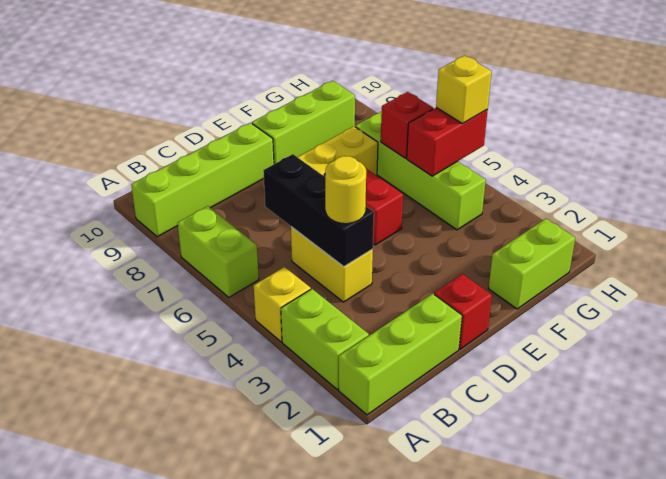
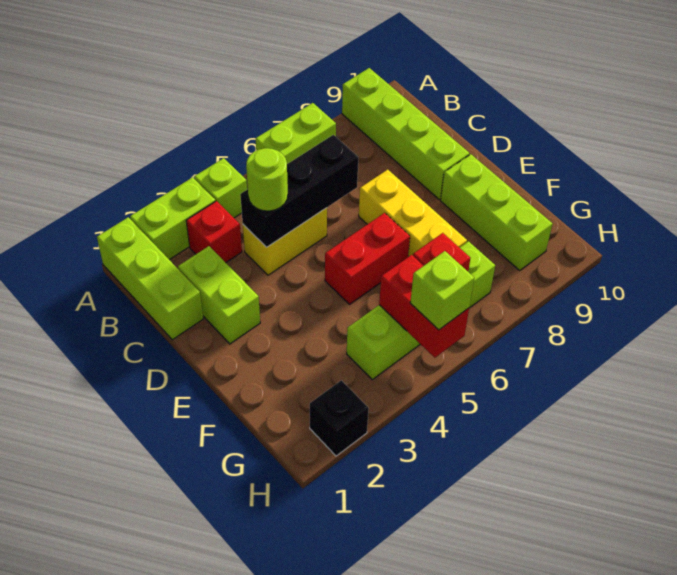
yellow 1x1 brick [254,267,311,342] -> lime 1x1 brick [194,158,247,218]
yellow 1x1 round brick [325,156,366,224] -> lime 1x1 round brick [246,148,288,211]
red 1x1 brick [434,274,492,349] -> red 1x1 brick moved to [186,201,242,263]
lime 1x2 brick [488,219,575,309] -> lime 1x2 brick moved to [178,246,260,344]
none -> black 1x1 brick [310,380,369,456]
yellow 1x1 brick [436,56,492,124] -> lime 1x1 brick [410,251,474,330]

